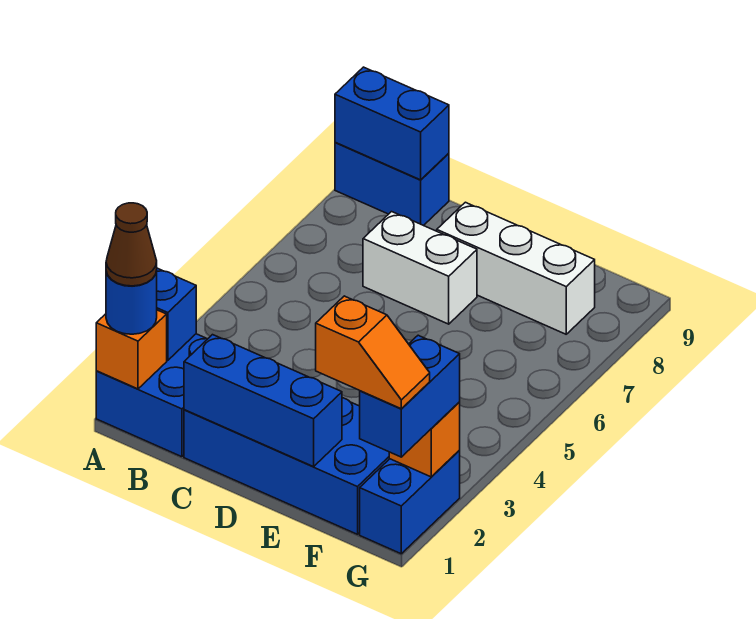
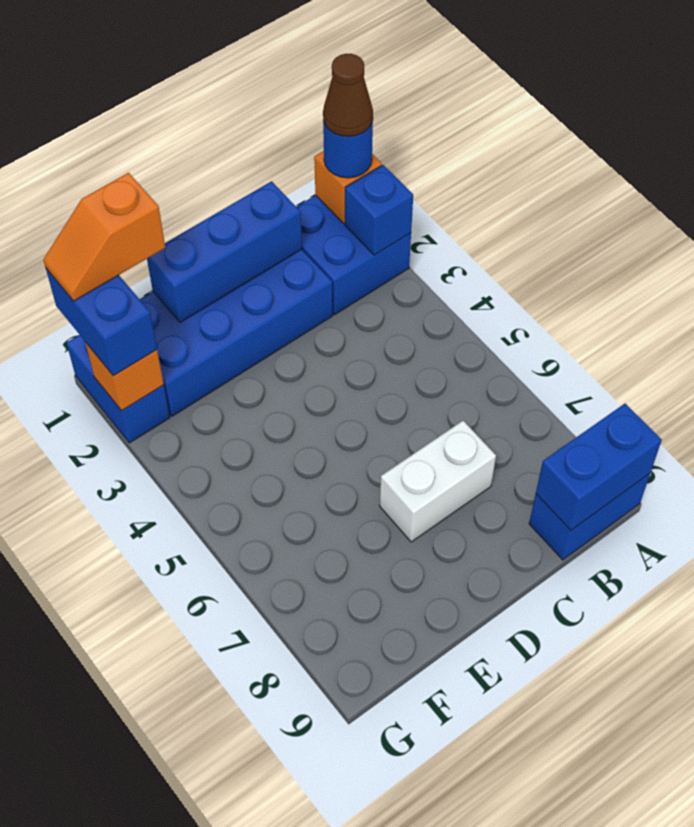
white 1x3 brick [437,202,595,334] -> none

